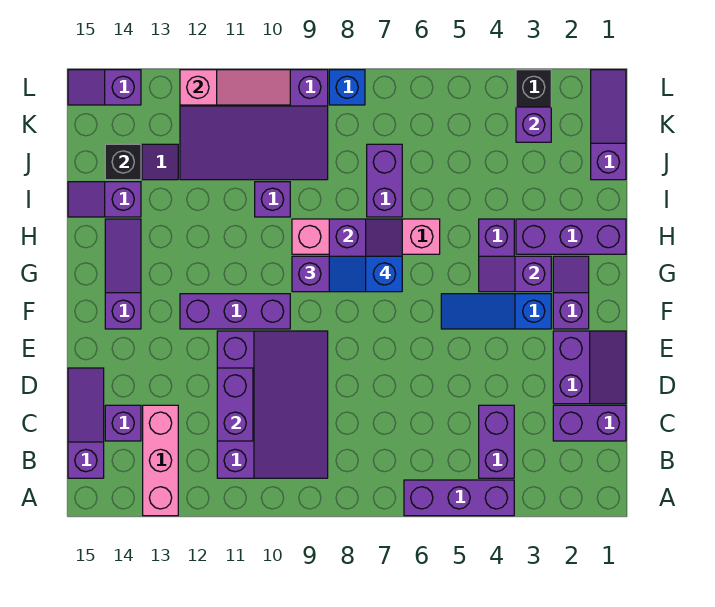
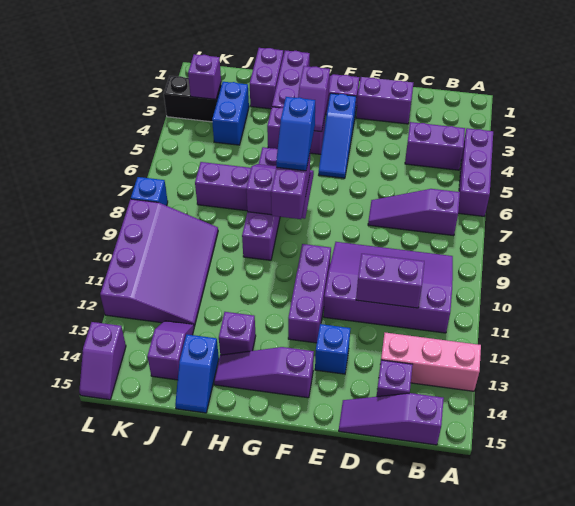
purple 1x2 brick [553,405,626,441] -> purple 1x2 brick moved to [250,48,283,109]
none -> blue 1x1 brick [315,324,350,374]
pink 1x4 brick [292,219,440,254] -> purple 1x4 brick [242,147,280,260]
purple 1x1 brick [255,182,290,217] -> purple 1x1 brick moved to [219,312,256,355]
purple 1x2 slope [68,182,141,217] -> blue 1x2 slope [175,334,219,413]
purple 1x3 slope [591,70,626,180] -> purple 1x3 slope moved to [368,189,460,236]
none -> blue 1x2 brick [212,82,249,145]
black 1x1 brick [105,144,141,180] -> none
pink 1x3 slope [180,70,290,105] -> none

